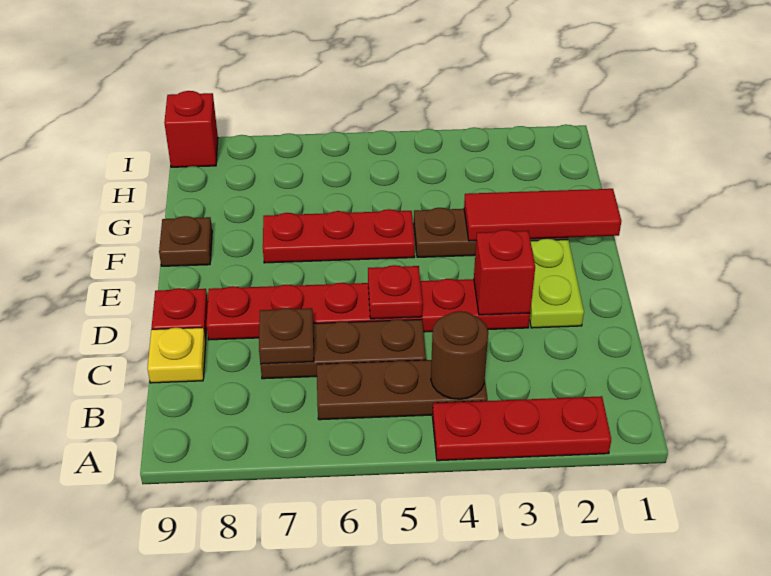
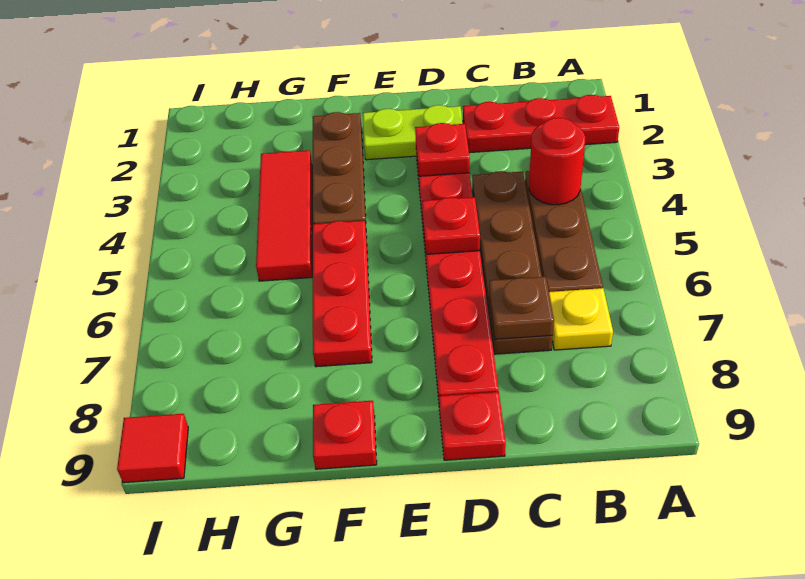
red 1x3 plate [432,396,611,461] -> red 1x3 plate turned to [463,95,619,153]
brown 1x1 round brick [431,311,488,399] -> red 1x1 round brick [529,118,585,205]
brown 1x3 plate [260,319,426,379] -> brown 1x4 plate [472,171,553,354]
yellow 1x1 plate [147,328,206,383] -> yellow 1x1 plate moved to [549,288,613,350]
red 1x1 brick [474,230,535,315] -> red 1x1 plate [415,123,470,176]
red 1x3 tile [464,189,621,241] -> red 1x3 tile moved to [256,150,312,281]
brown 1x1 plate [159,216,212,266] -> red 1x1 plate [313,401,377,469]
red 1x1 brick [164,91,218,167] -> red 1x1 tile [117,414,188,483]

